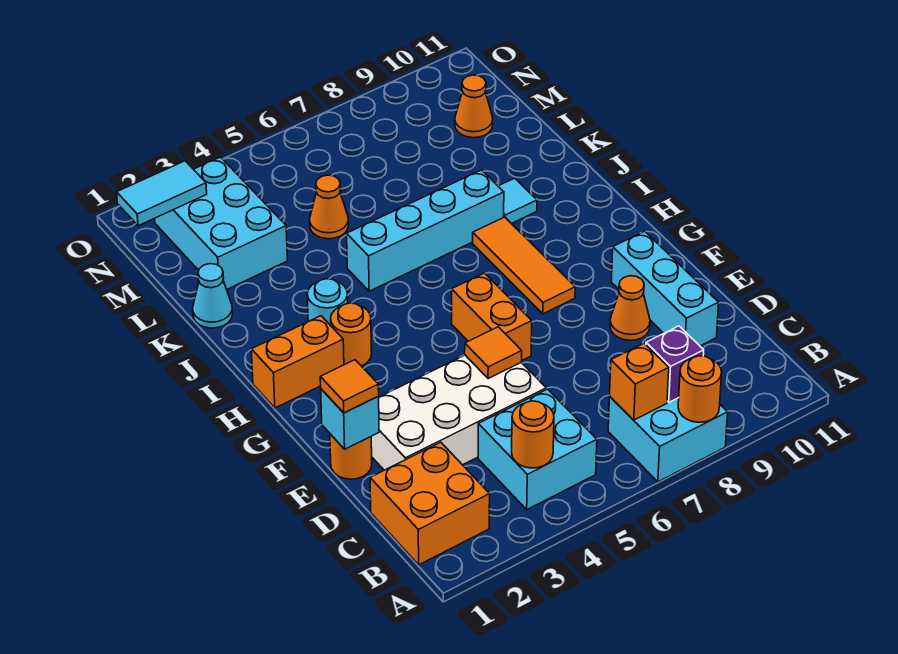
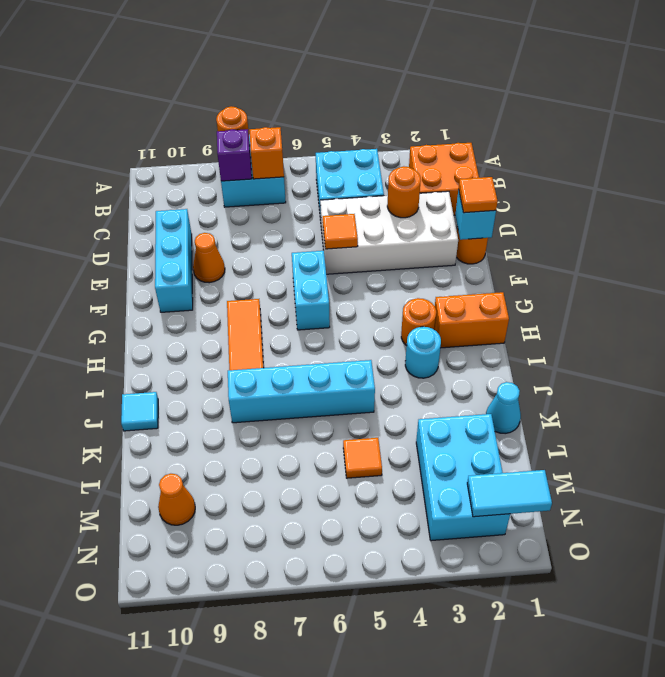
orange 1x1 round brick [512,401,554,468] -> orange 1x1 round brick moved to [387,166,421,218]
orange 1x2 brick [452,273,532,360] -> cyan 1x2 brick [292,251,330,330]
cyan 1x1 tile [498,178,537,224] -> cyan 1x1 tile moved to [121,392,158,431]
orange 1x1 cone [310,175,349,239] -> orange 1x1 tile [343,438,382,478]

